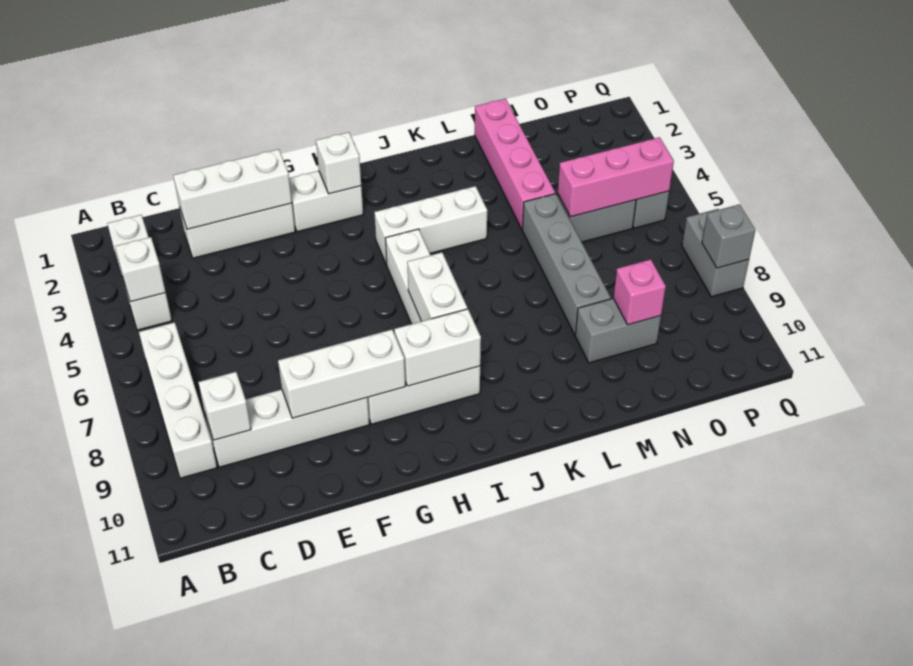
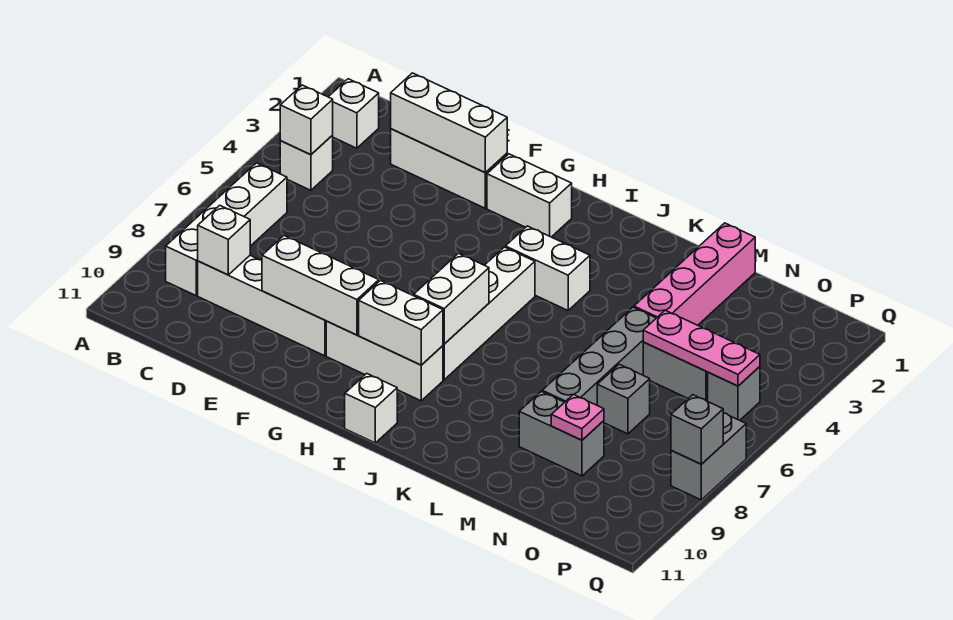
white 1x1 brick [316,132,361,194] -> white 1x1 brick moved to [345,373,397,443]
white 1x3 brick [374,186,487,265] -> white 1x2 brick [505,226,590,310]
pink 1x3 brick [558,137,674,217] -> pink 1x3 plate [643,310,760,386]
none -> grey 1x1 brick [597,364,650,434]
pink 1x1 brick [613,259,666,325] -> pink 1x1 plate [551,394,604,440]

